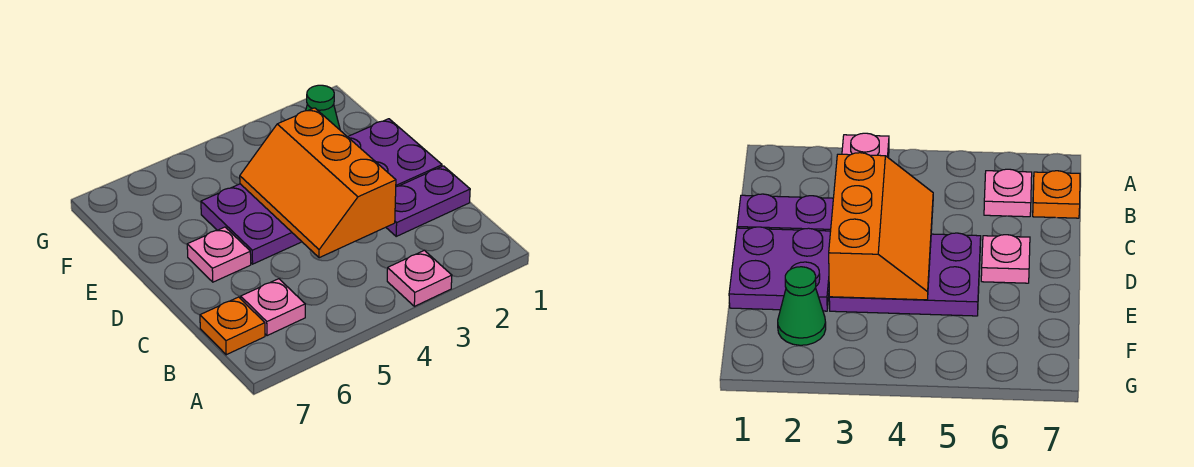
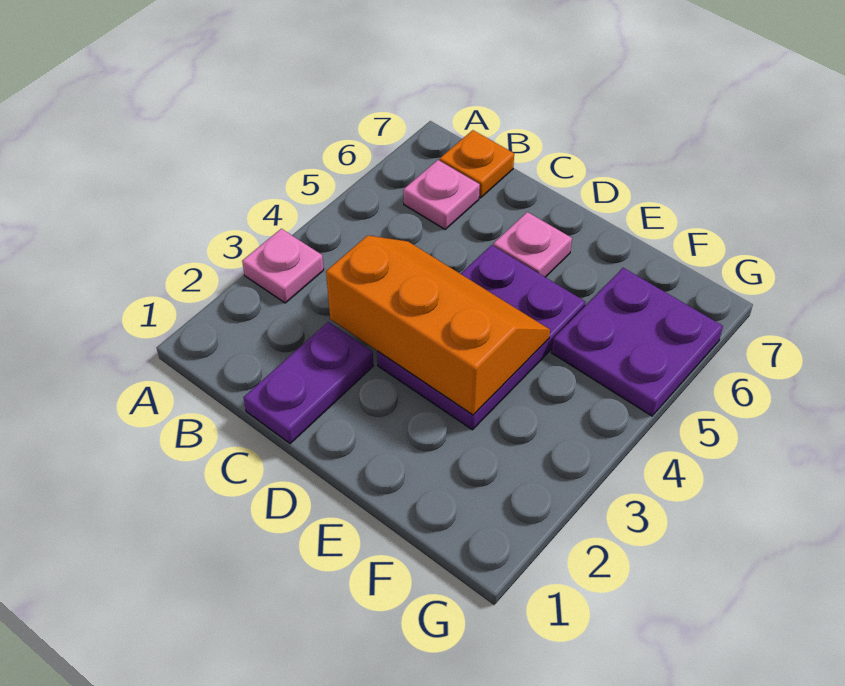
purple 2x2 plate [348,119,442,187] -> purple 2x2 plate moved to [552,268,723,416]
green 1x1 cone [306,85,340,130] -> none

